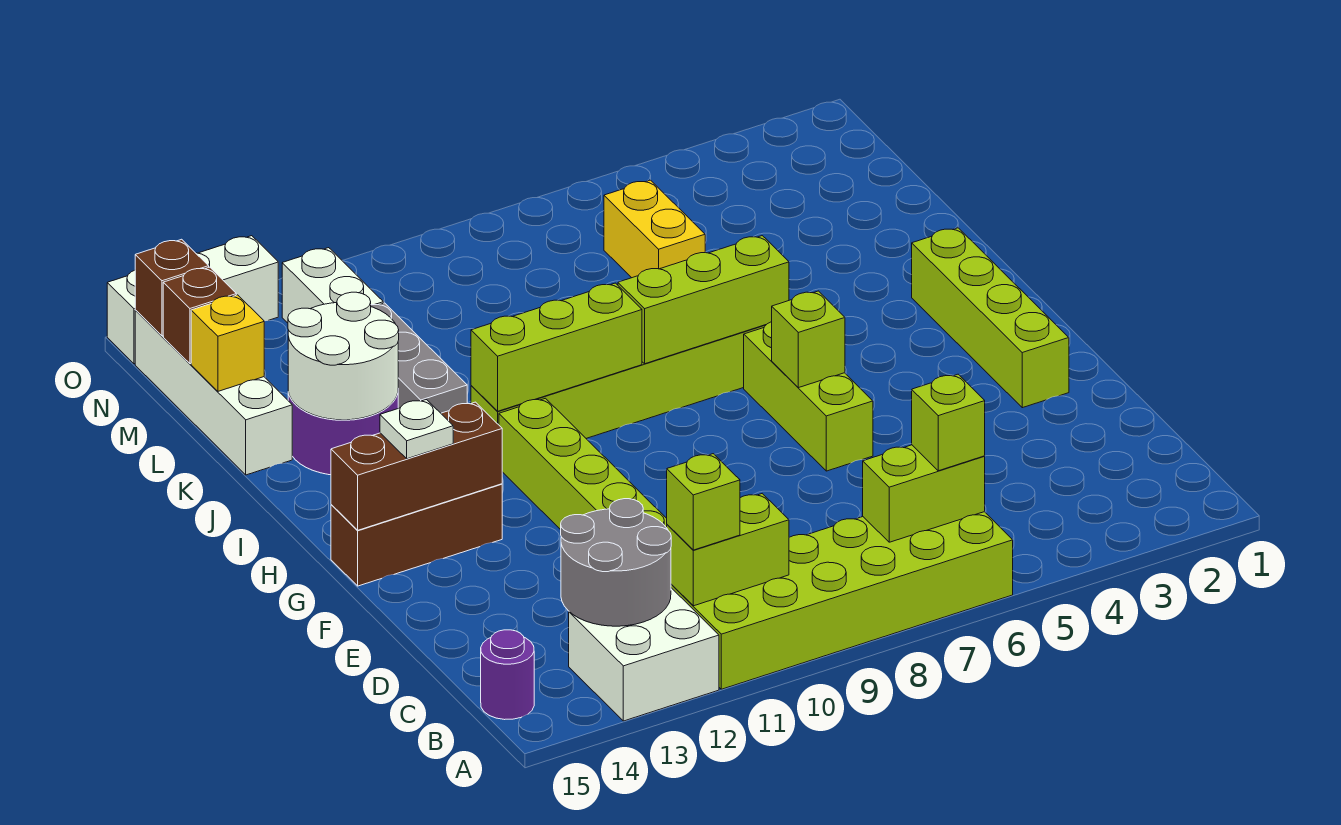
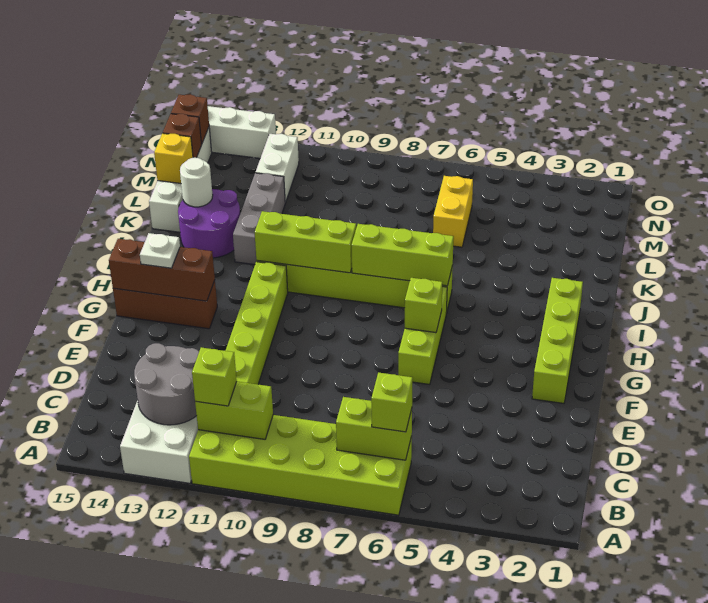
purple 1x1 round brick [481,630,534,720] -> none
white 2x2 round brick [288,292,399,420] -> white 1x1 round brick [180,158,213,207]

